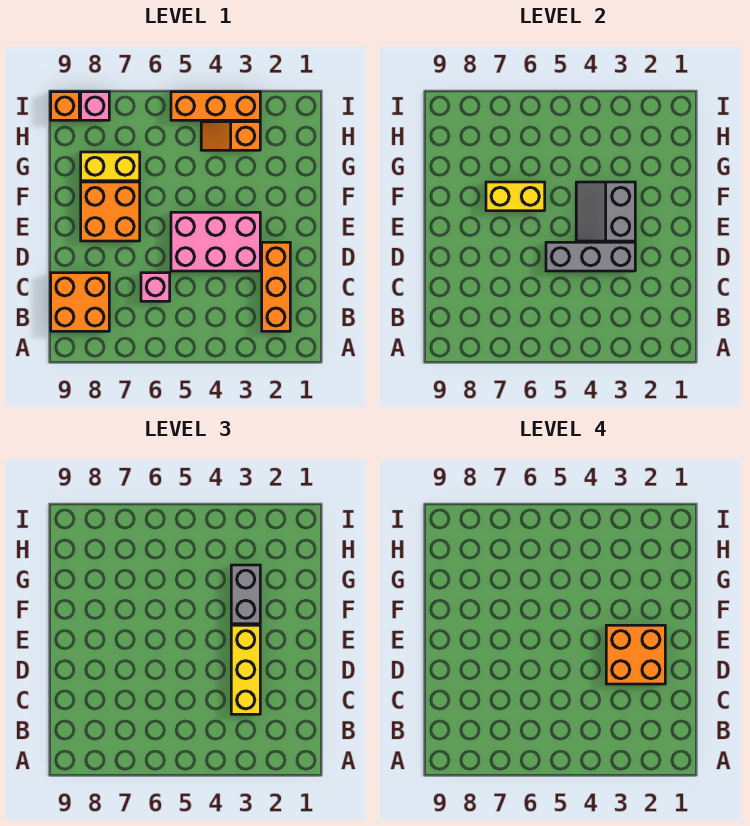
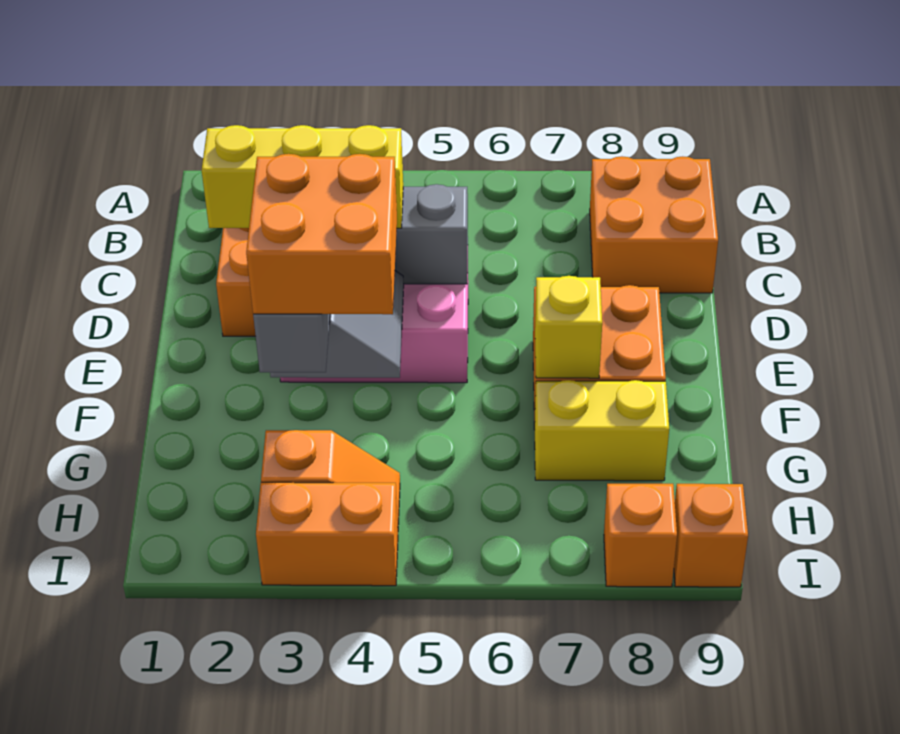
yellow 1x3 brick [231,625,260,714] -> yellow 1x3 brick turned to [202,125,403,228]
pink 1x1 brick [141,273,170,301] -> none
orange 2x2 brick [606,625,665,684] -> orange 2x2 brick moved to [246,154,397,314]
yellow 1x2 brick [486,182,545,211] -> yellow 1x1 brick [535,276,602,378]
orange 1x3 brick [171,92,260,120] -> orange 1x2 brick [256,482,398,586]
pink 1x1 brick [81,92,109,120] -> orange 1x1 brick [604,484,677,587]

